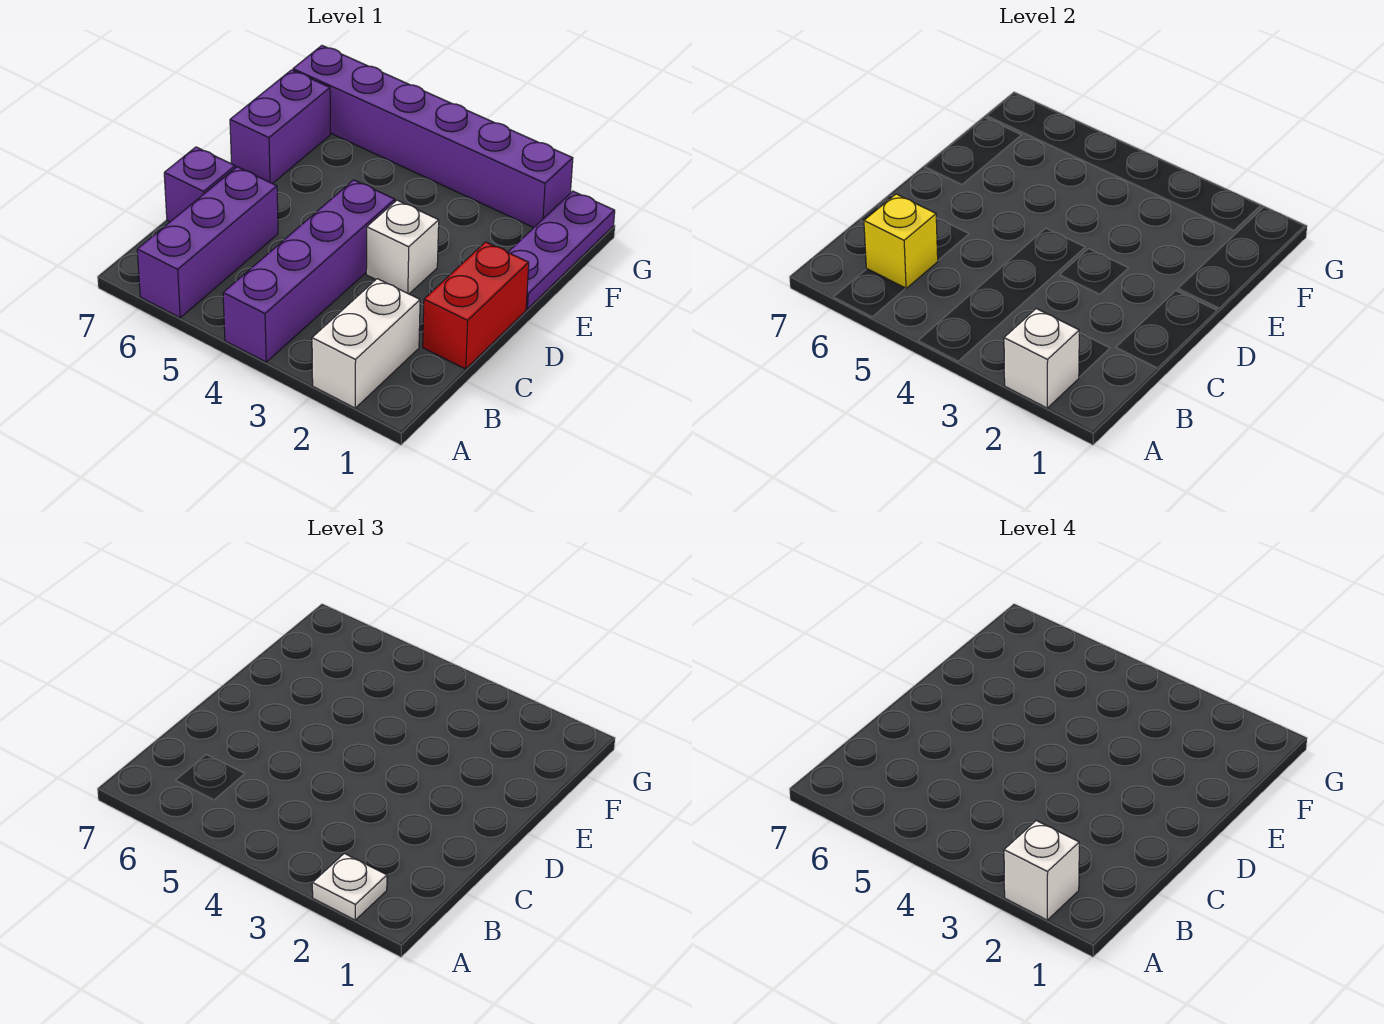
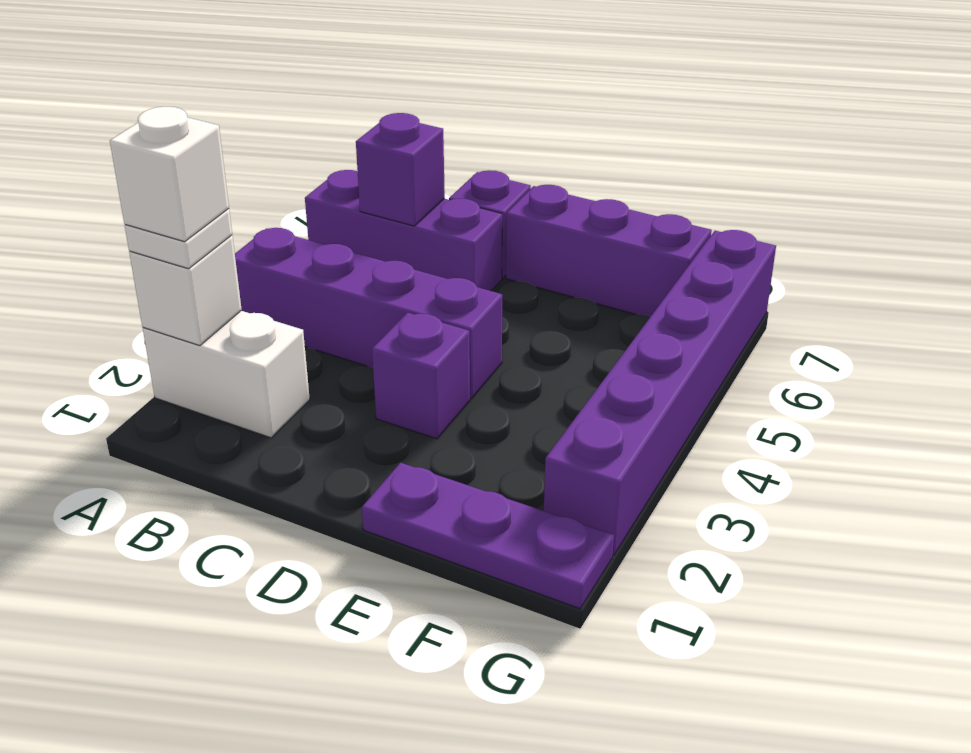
yellow 1x1 brick [864,194,938,289] -> purple 1x1 brick [356,113,445,226]
red 1x2 brick [423,242,529,369] -> none
white 1x1 brick [366,200,439,294] -> purple 1x1 brick [372,313,470,439]
purple 1x2 brick [230,70,330,184] -> purple 1x3 brick [506,185,712,316]

